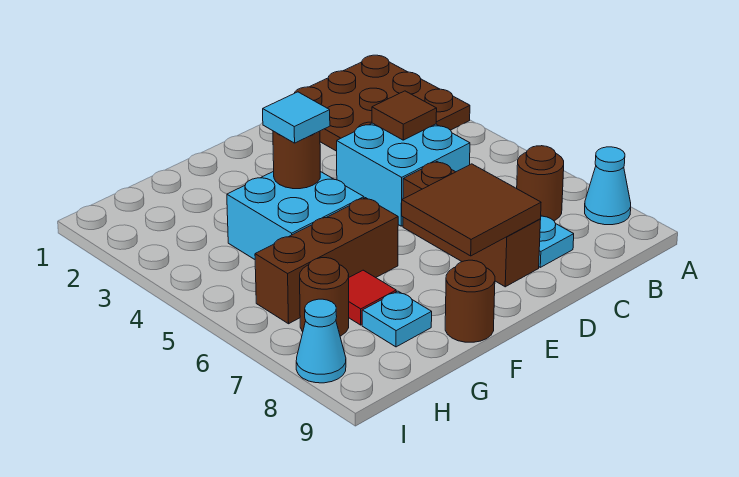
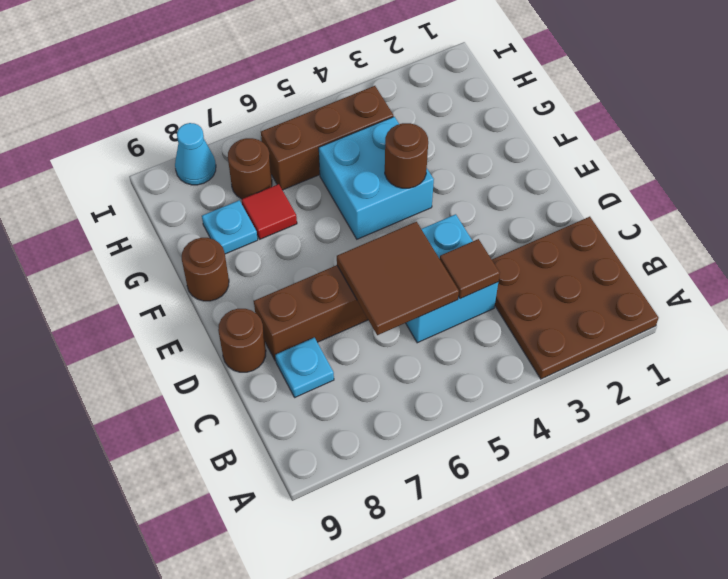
cyan 1x1 cone [585,147,631,225] -> none
brown 1x1 round brick [517,146,564,221] -> brown 1x1 round brick moved to [218,309,266,372]
brown 2x2 tile [402,164,541,256] -> brown 2x2 tile moved to [337,222,459,335]
cyan 1x1 tile [263,92,330,143] -> none
brown 1x3 brick [255,198,398,324] -> brown 1x3 brick turned to [261,86,393,190]

